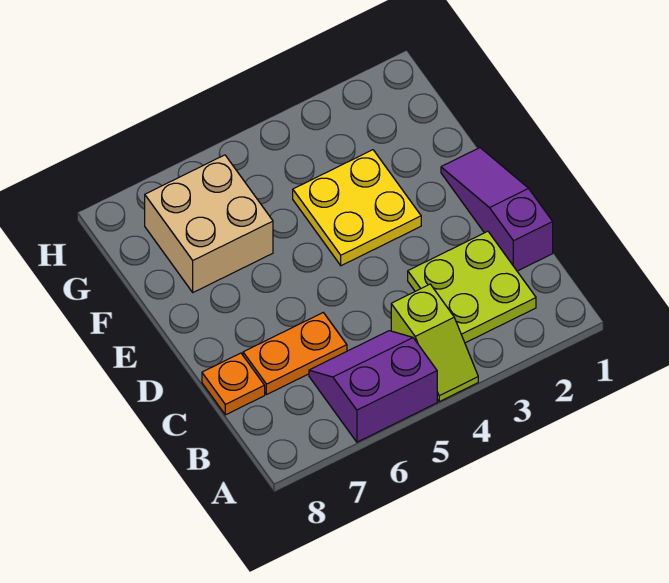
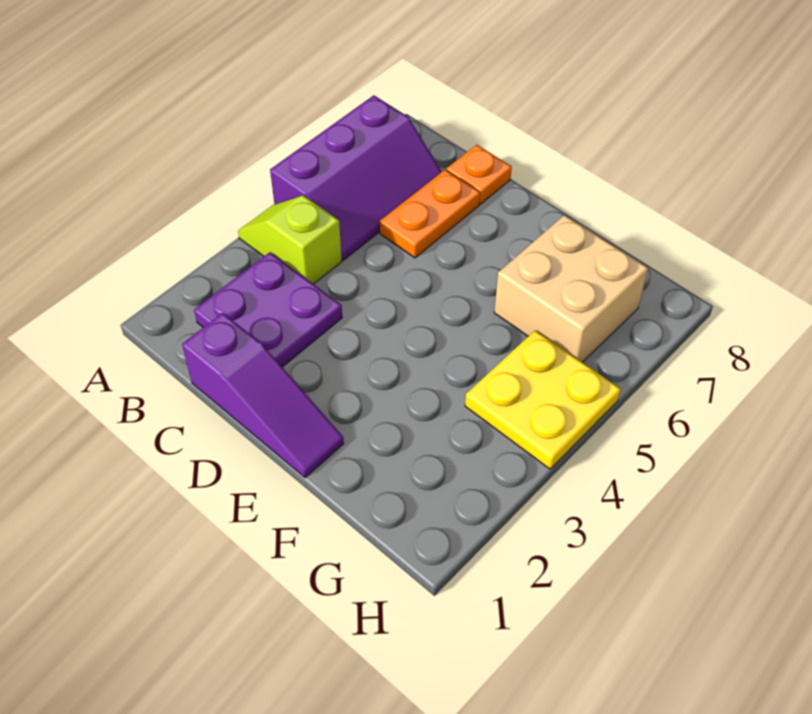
purple 2x2 slope [309,331,437,442] -> purple 2x3 slope [270,95,441,260]
lime 2x2 plate [408,231,536,343] -> purple 2x2 plate [194,252,342,367]
yellow 2x2 plate [293,150,421,266] -> yellow 2x2 plate moved to [465,330,621,469]

